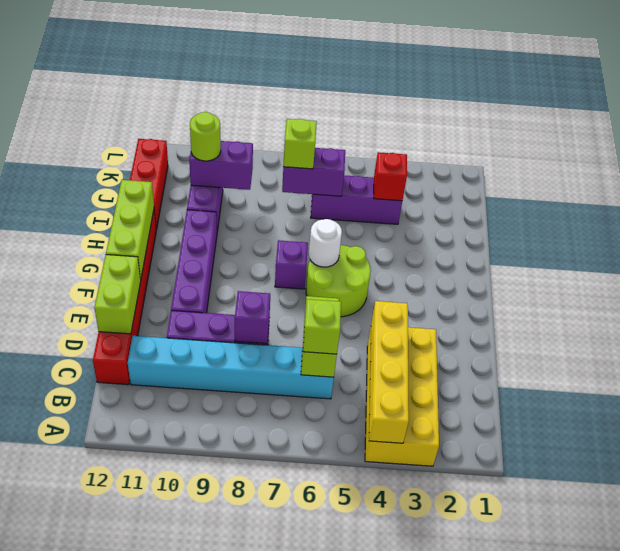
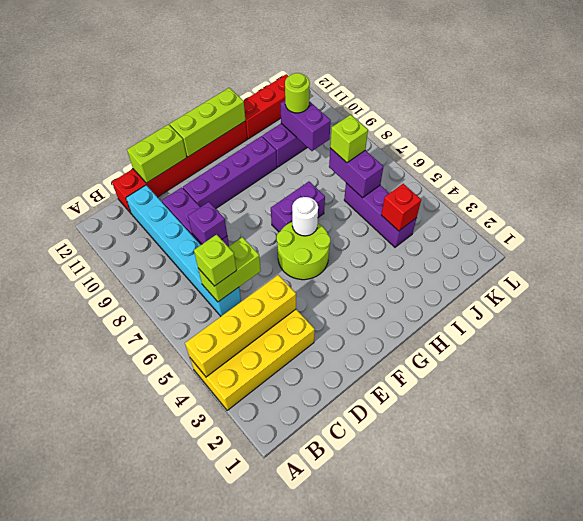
purple 1x1 brick [275,240,308,289] -> purple 1x2 brick [271,182,325,232]

